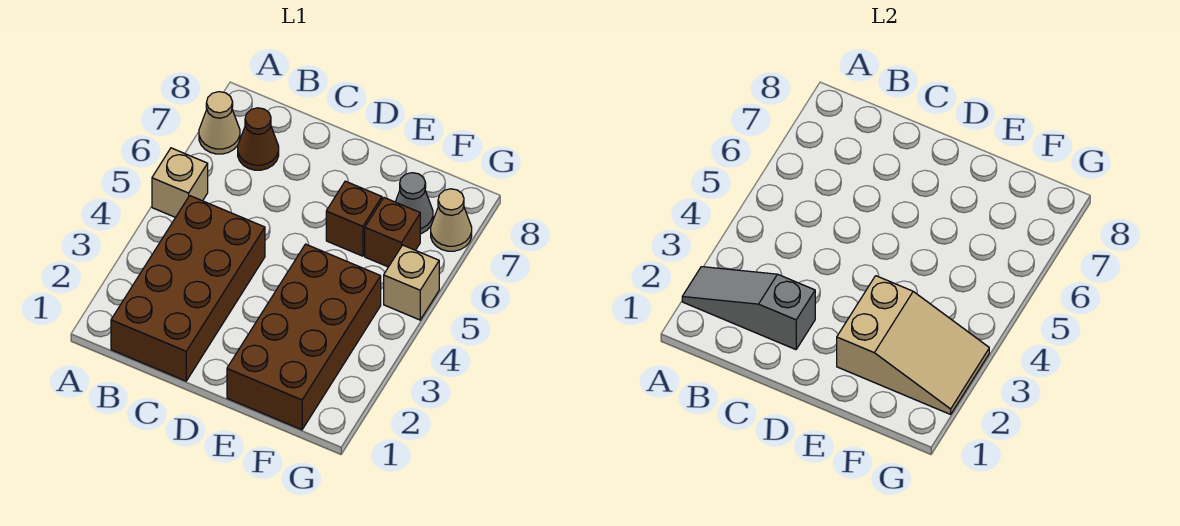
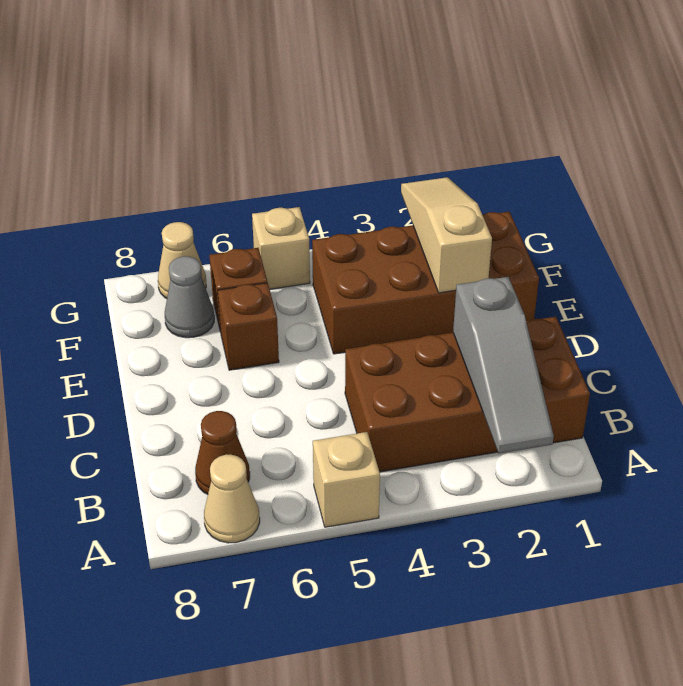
tan 2x3 slope [837,276,989,414] -> tan 1x3 slope [401,177,492,293]

